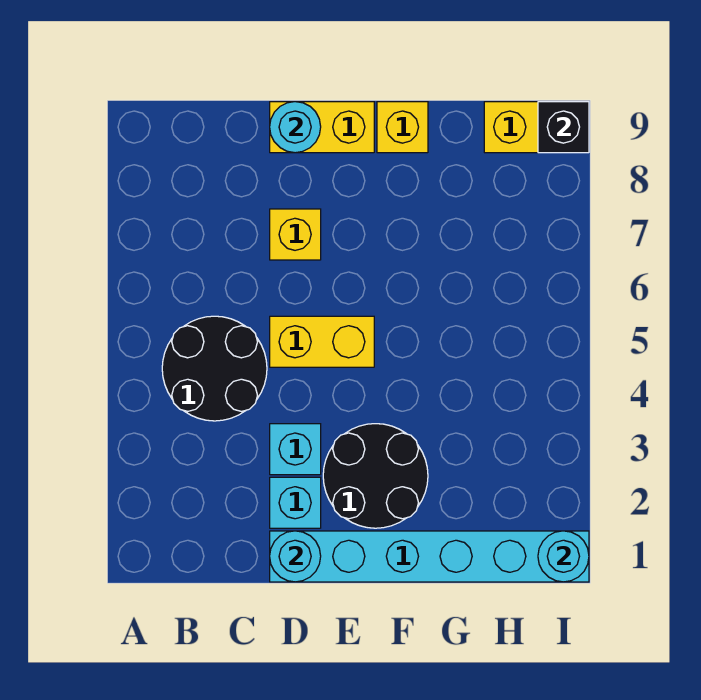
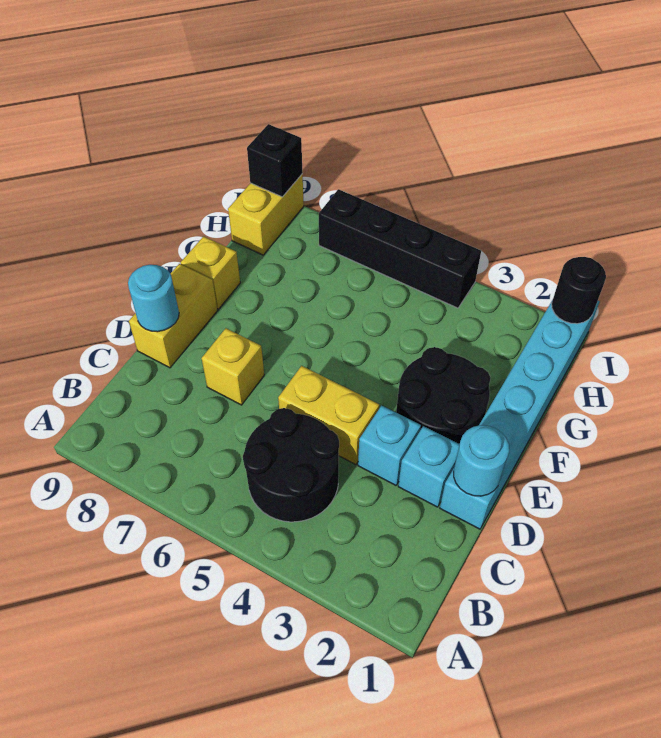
yellow 1x2 brick [270,316,374,367] -> yellow 1x2 brick turned to [278,366,379,465]
cyan 1x1 round brick [538,531,589,582] -> black 1x1 round brick [552,257,606,324]
none -> black 1x4 brick [319,189,481,308]

